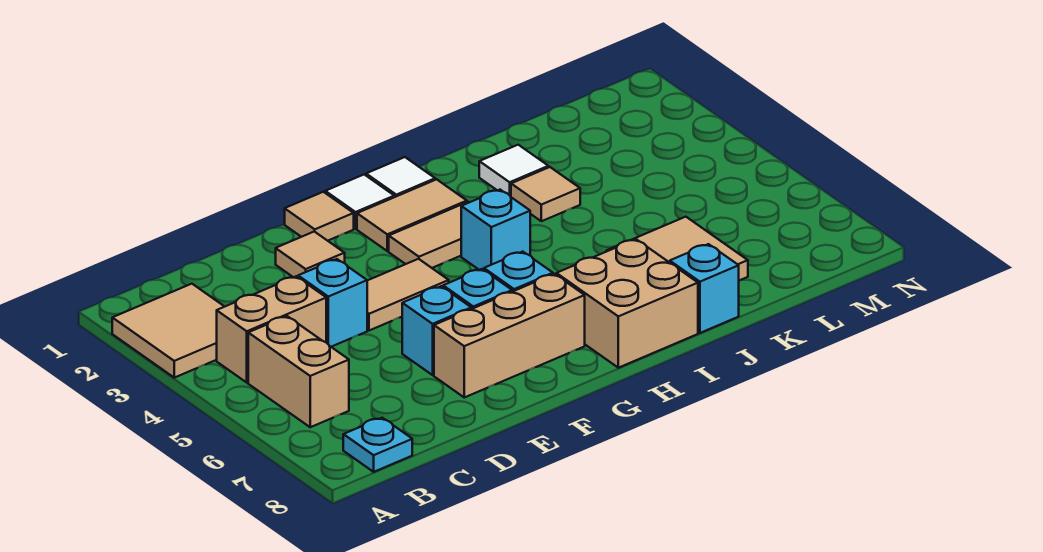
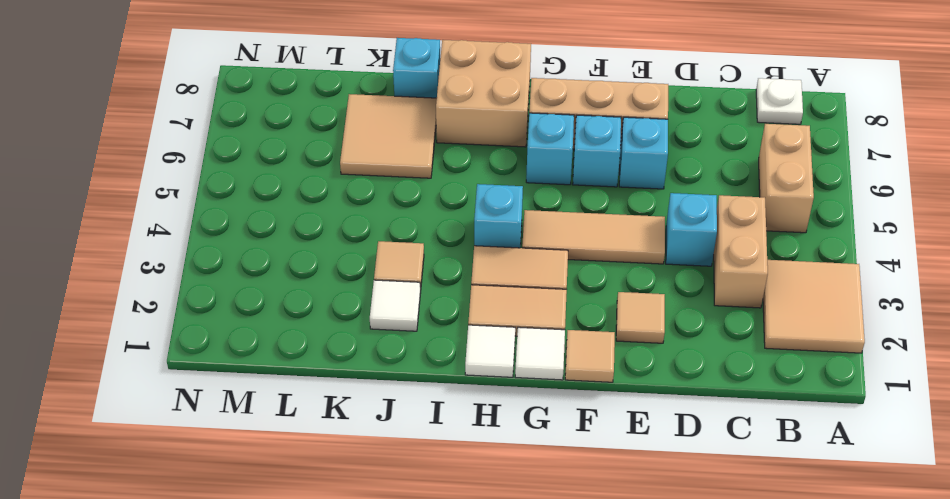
tan 1x2 brick [217,276,326,382] -> tan 1x2 brick turned to [714,195,768,308]
cyan 1x1 plate [343,418,412,472] -> white 1x1 plate [756,78,803,124]
tan 1x2 tile [367,259,449,331] -> tan 1x3 tile [522,210,665,264]

